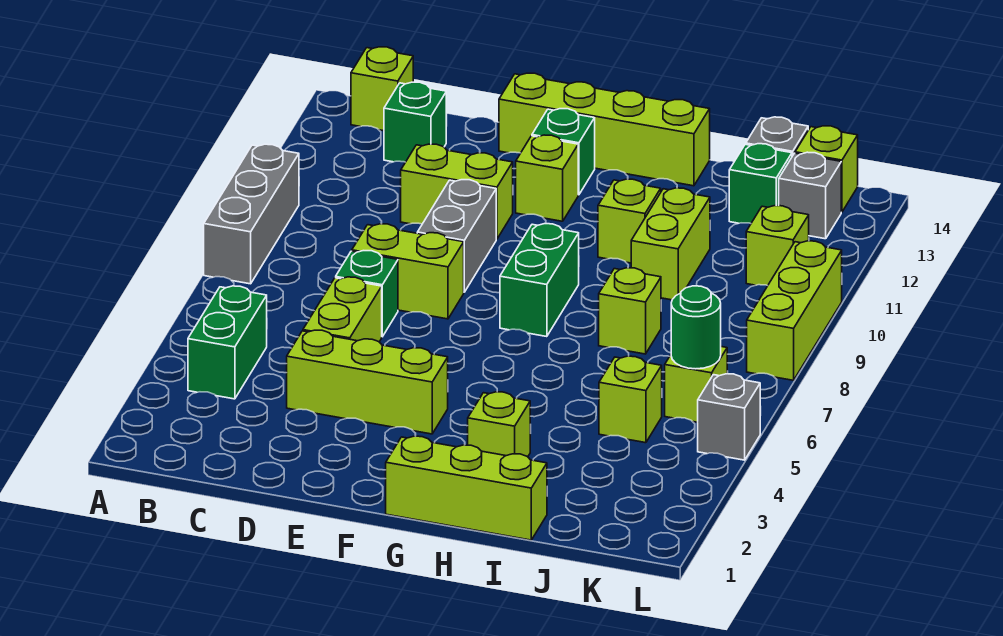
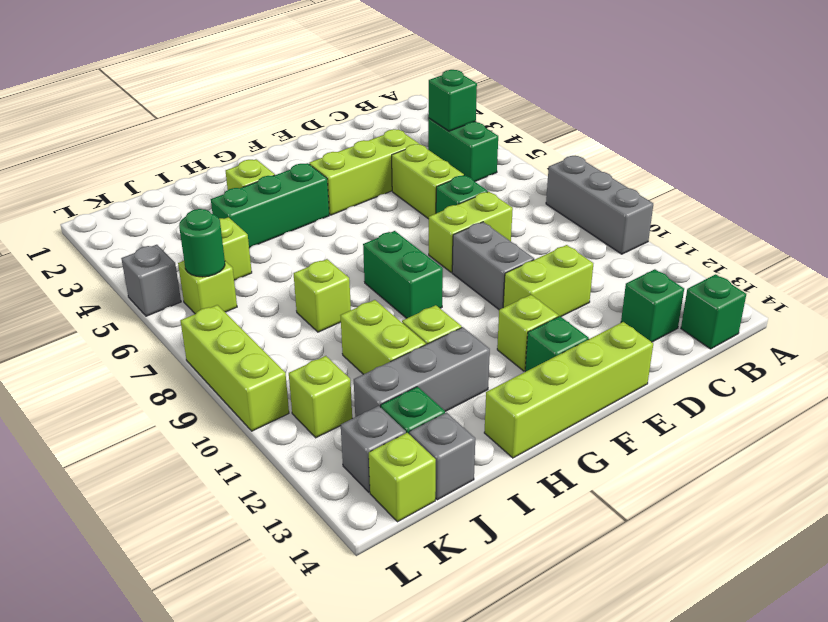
none -> green 1x1 brick [428,70,477,131]
lime 1x1 brick [351,47,413,131] -> green 1x1 brick [681,274,746,349]
lime 1x3 brick [386,436,547,540] -> none
none -> green 1x3 brick [211,163,329,248]
none -> grey 1x3 brick [354,327,490,417]

